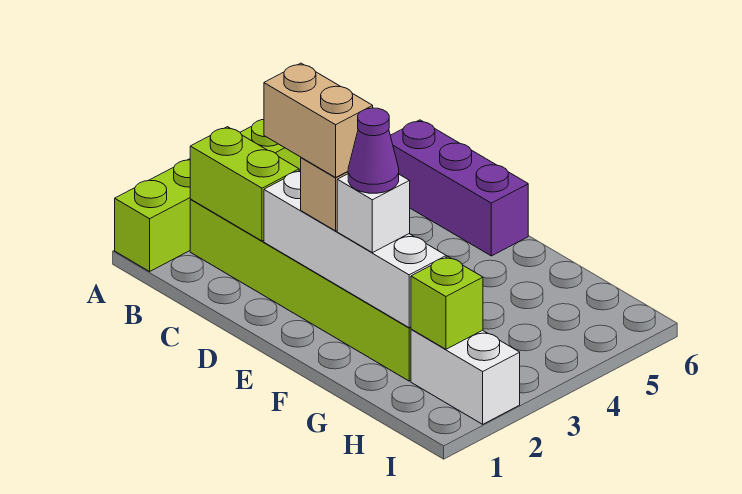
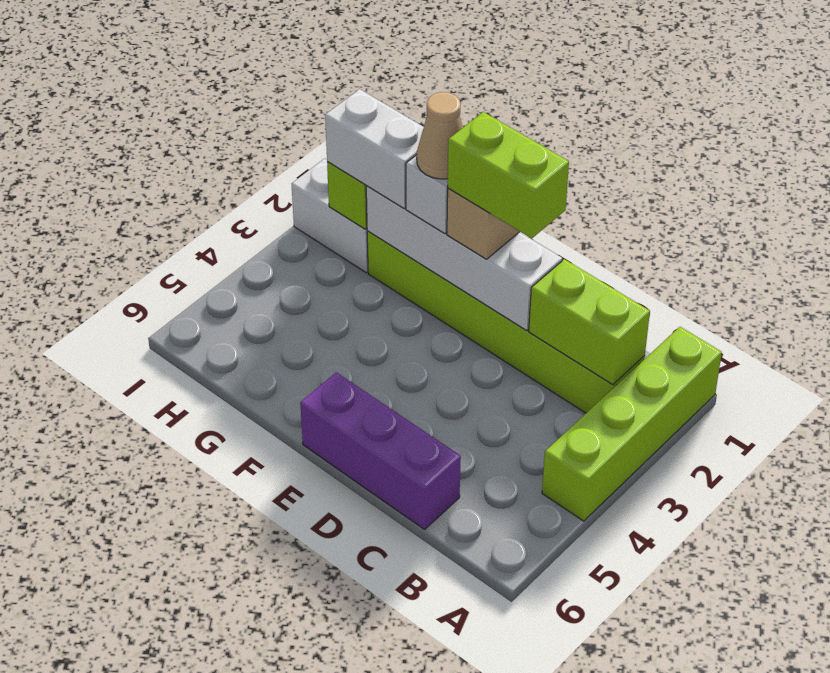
tan 1x2 brick [264,63,373,177] -> lime 1x2 brick [448,112,569,239]
purple 1x1 cone [348,108,399,193] -> tan 1x1 cone [417,92,463,179]
none -> white 1x2 brick [325,89,424,208]

